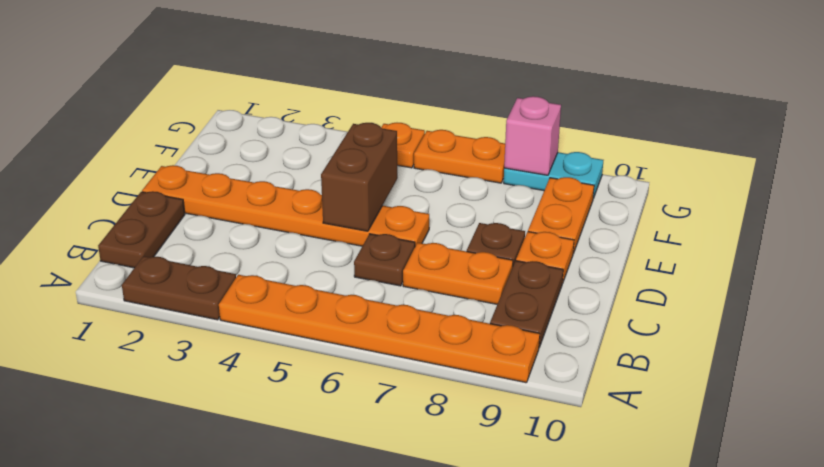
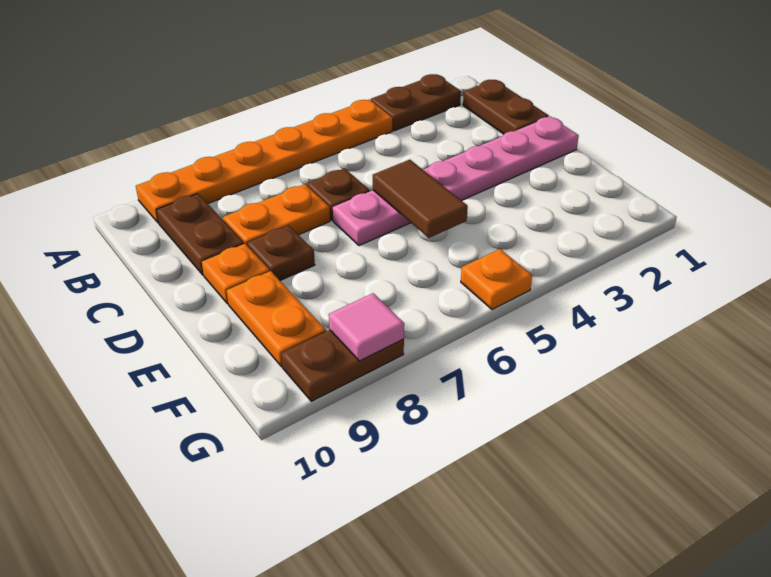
orange 1x6 plate [142,165,429,246] -> pink 1x6 plate [333,116,579,246]
brown 1x2 brick [321,123,397,231] -> brown 1x2 tile [373,160,468,238]
orange 1x2 plate [414,130,505,183] -> none
cyan 1x2 plate [504,152,603,198] -> brown 1x2 plate [281,330,404,401]
pink 1x1 brick [504,96,561,175] -> pink 1x1 tile [329,293,404,361]

